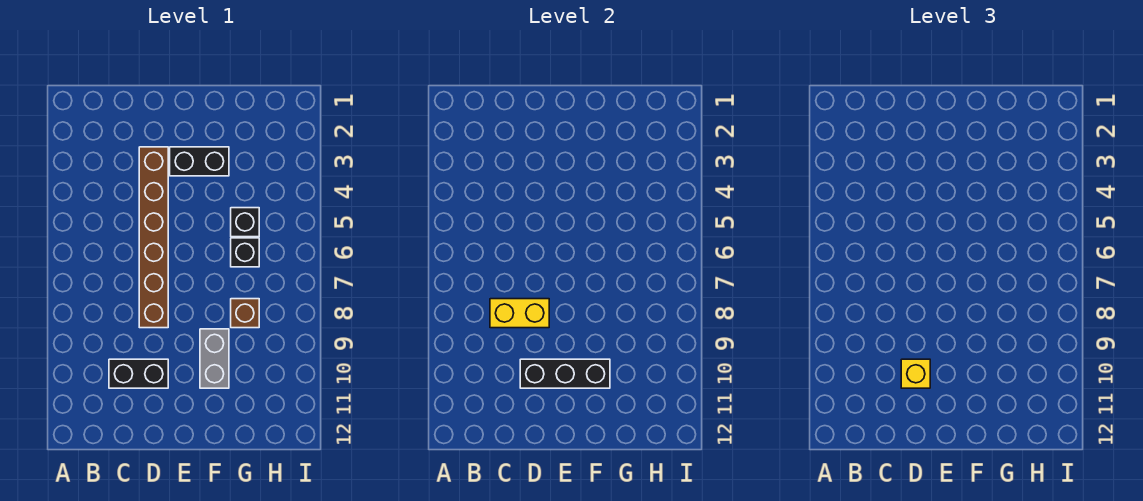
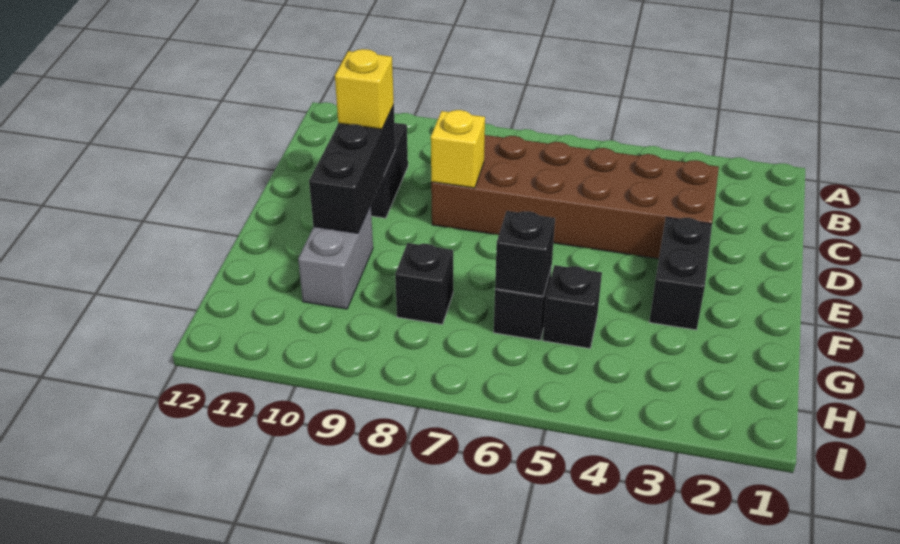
yellow 1x2 brick [490,299,549,328] -> yellow 1x1 brick [431,110,485,188]
brown 1x6 brick [139,147,168,328] -> brown 2x6 brick [431,135,719,259]
grey 1x2 brick [200,329,229,388] -> grey 1x2 brick turned to [298,206,373,309]
none -> black 1x1 brick [495,211,555,296]
brown 1x1 brick [231,299,259,328] -> black 1x1 brick [395,243,453,324]

